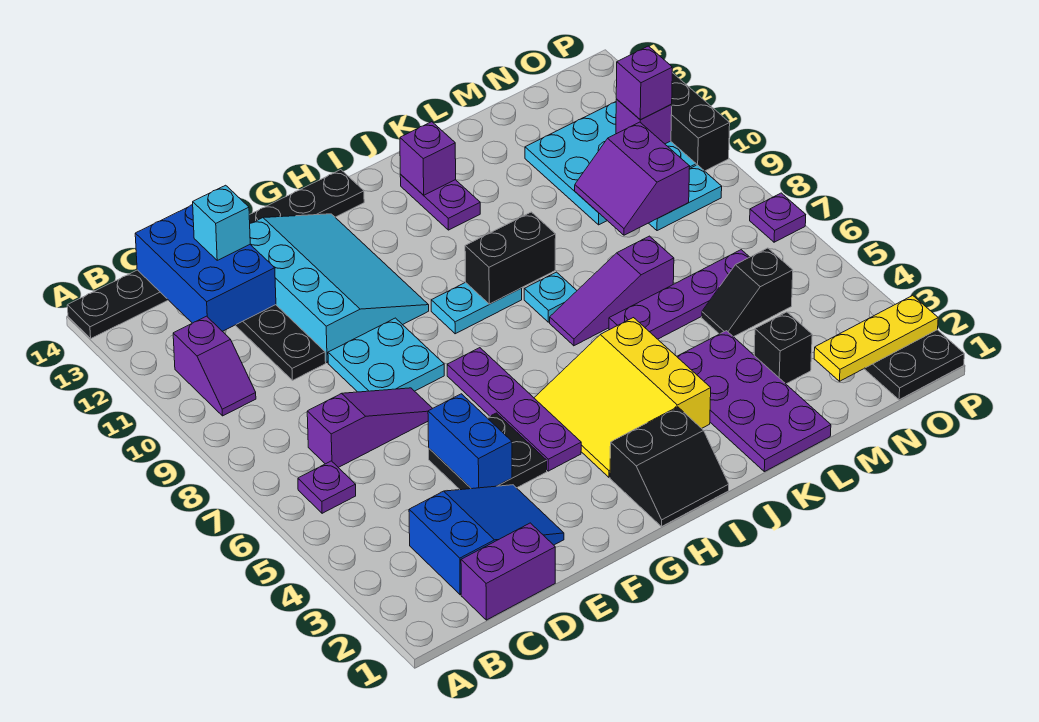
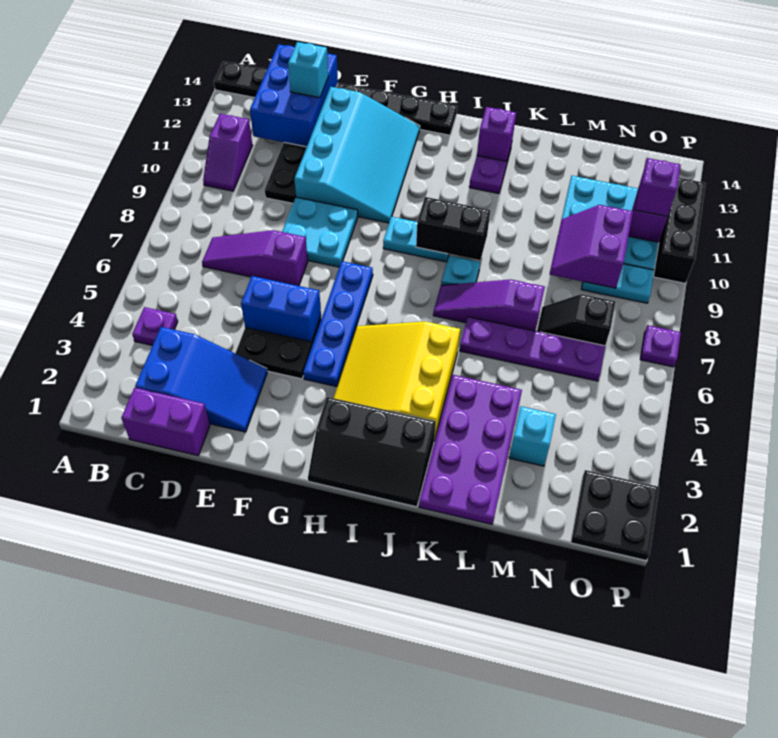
purple 1x1 plate [298,461,356,513] -> purple 1x1 plate moved to [132,307,178,345]
purple 1x3 slope [307,388,433,468] -> purple 1x3 slope turned to [202,230,308,286]
blue 1x2 brick [428,394,512,489] -> blue 1x2 brick turned to [241,276,321,342]
purple 1x4 plate [447,348,581,471] -> blue 1x4 plate [303,261,373,387]
black 2x2 slope [610,407,729,526] -> black 2x3 slope [308,397,436,507]
black 1x1 brick [754,312,812,384] -> cyan 1x1 brick [509,406,556,466]
black 1x2 slope [702,248,793,337] -> black 1x2 slope moved to [537,294,616,346]
yellow 1x3 plate [814,295,938,381] -> none

